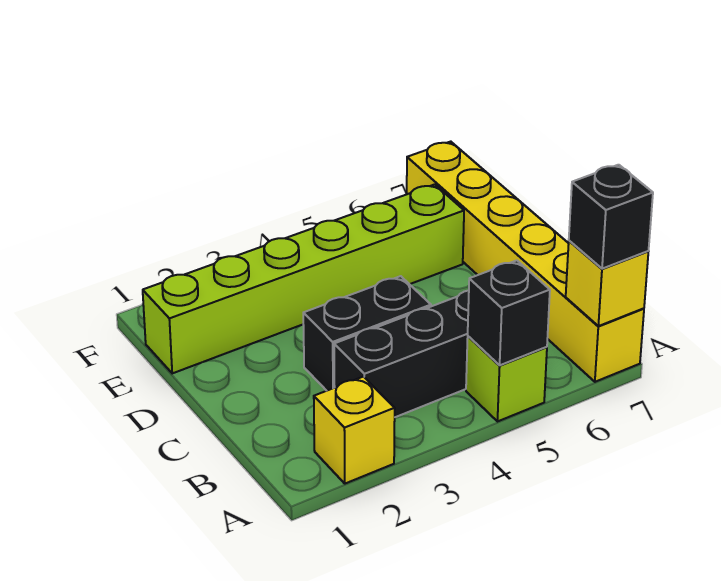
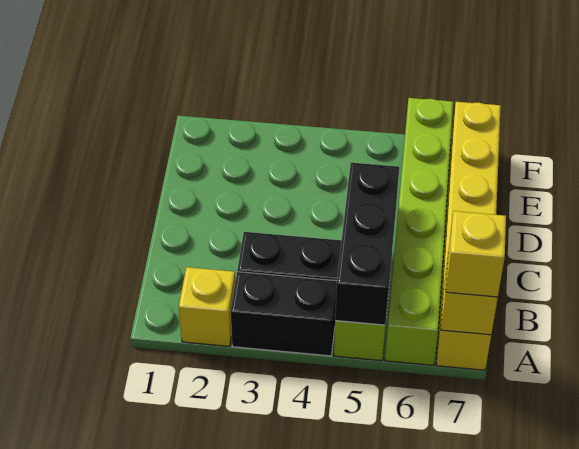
black 1x1 brick [468,260,550,365] -> black 1x3 brick [335,163,399,325]
black 1x1 brick [569,165,653,269] -> yellow 1x1 brick [446,211,506,297]
black 1x2 brick [303,276,431,391] -> black 1x2 brick moved to [231,272,337,356]
lime 1x6 brick [143,184,464,373] -> lime 1x6 brick turned to [385,98,453,365]

